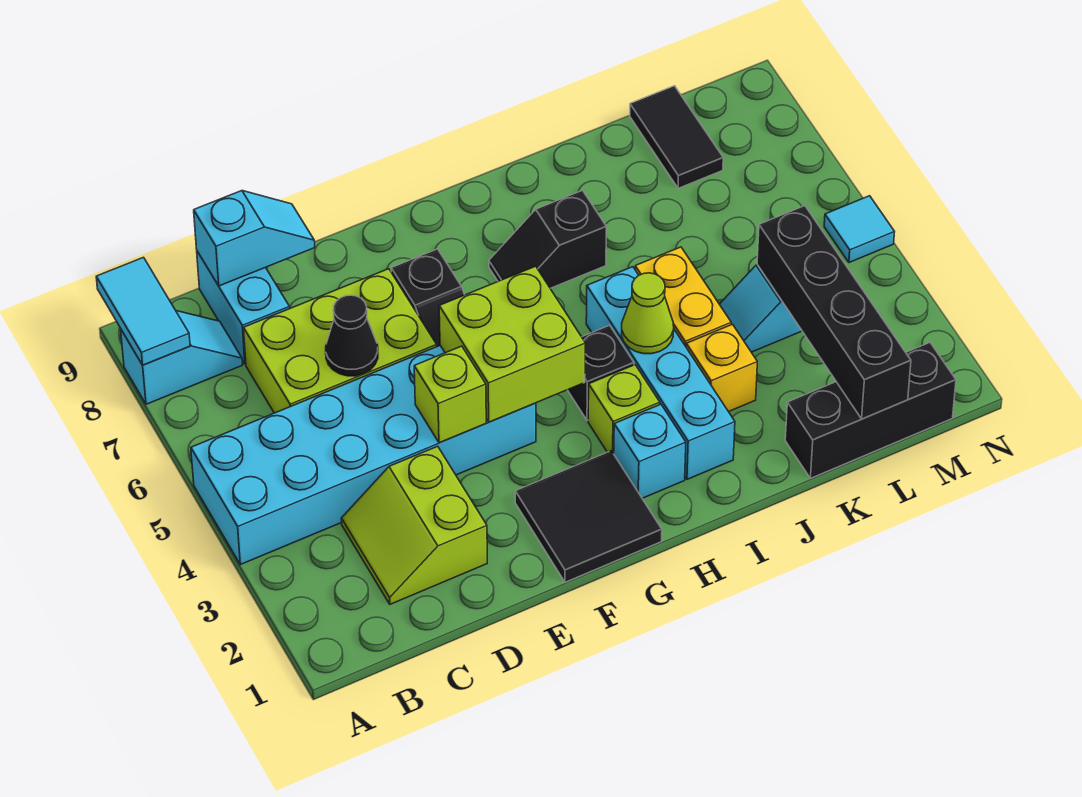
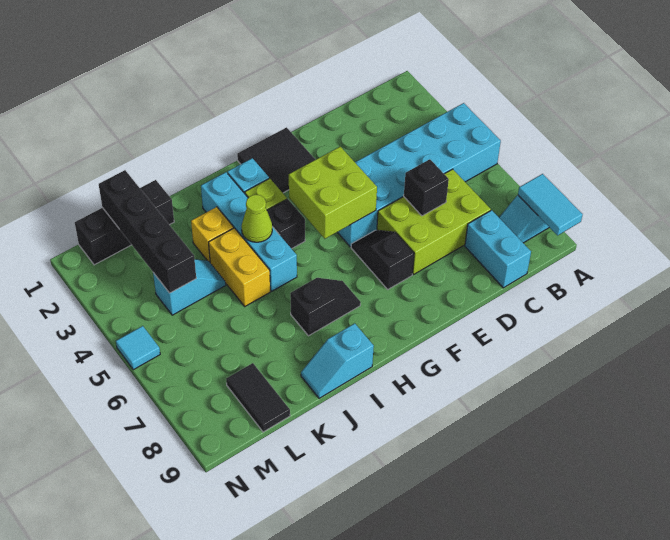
lime 2x2 slope [341,446,487,604] -> none
cyan 1x2 slope [194,191,315,286] -> cyan 1x2 slope moved to [301,323,374,398]
black 1x1 cone [326,295,378,376] -> black 1x1 brick [404,159,449,216]
lime 1x1 brick [414,346,486,443] -> none

